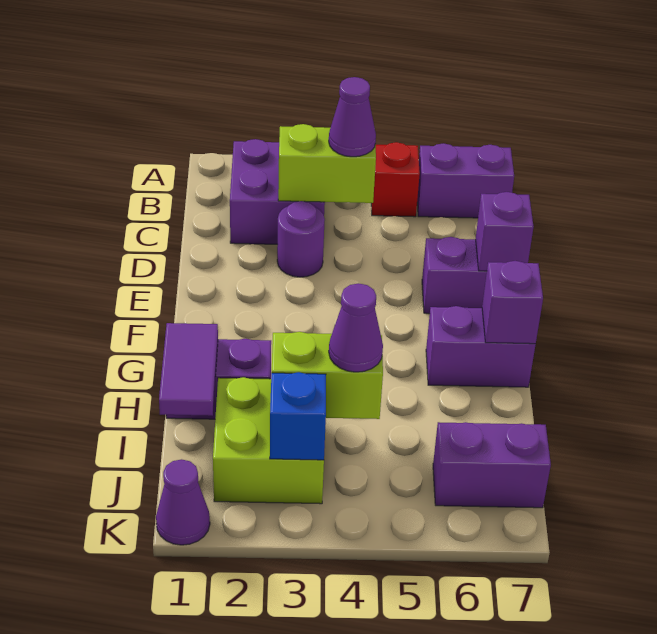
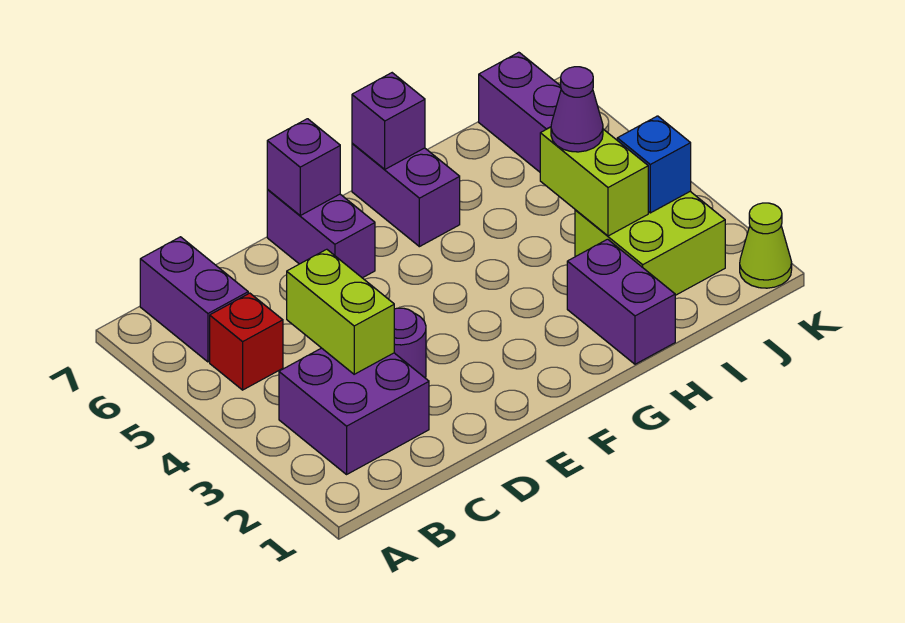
purple 1x1 cone [329,77,376,157] -> none
purple 1x2 tile [159,323,218,416] -> none
purple 1x1 cone [156,459,210,545] -> lime 1x1 cone [740,203,792,288]

